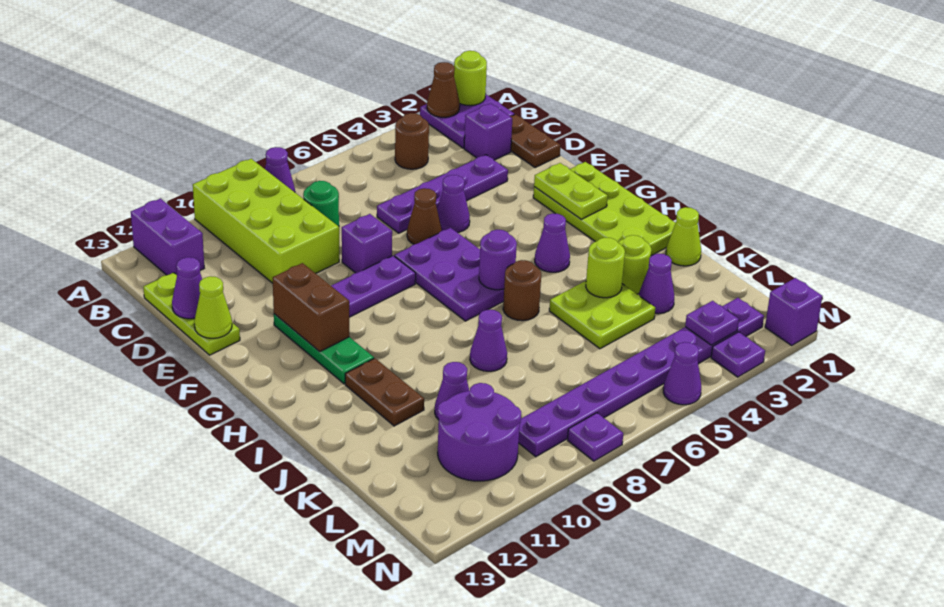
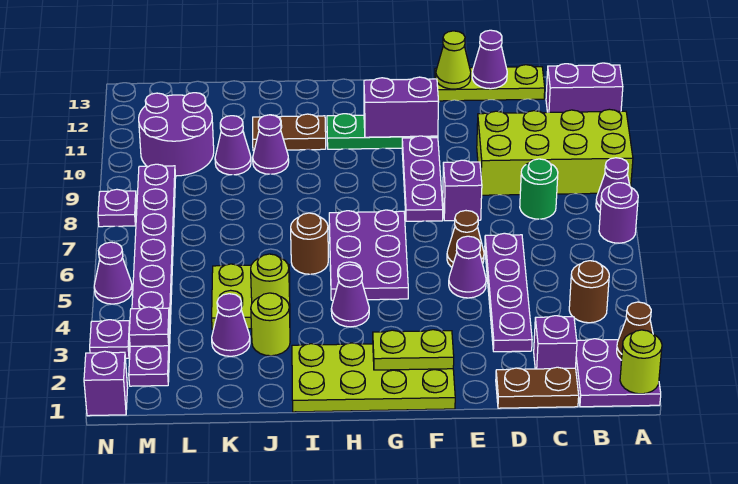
purple 2x3 plate [394,228,504,321] -> purple 2x3 plate turned to [329,210,408,300]
brown 1x2 brick [273,263,349,352] -> purple 1x2 brick [364,77,439,137]
purple 1x1 round brick [479,230,517,290] -> purple 1x1 round brick moved to [599,183,638,243]
lime 1x1 cone [666,207,701,266] -> none
purple 1x1 cone [470,310,507,371] -> purple 1x1 cone moved to [253,115,289,174]

